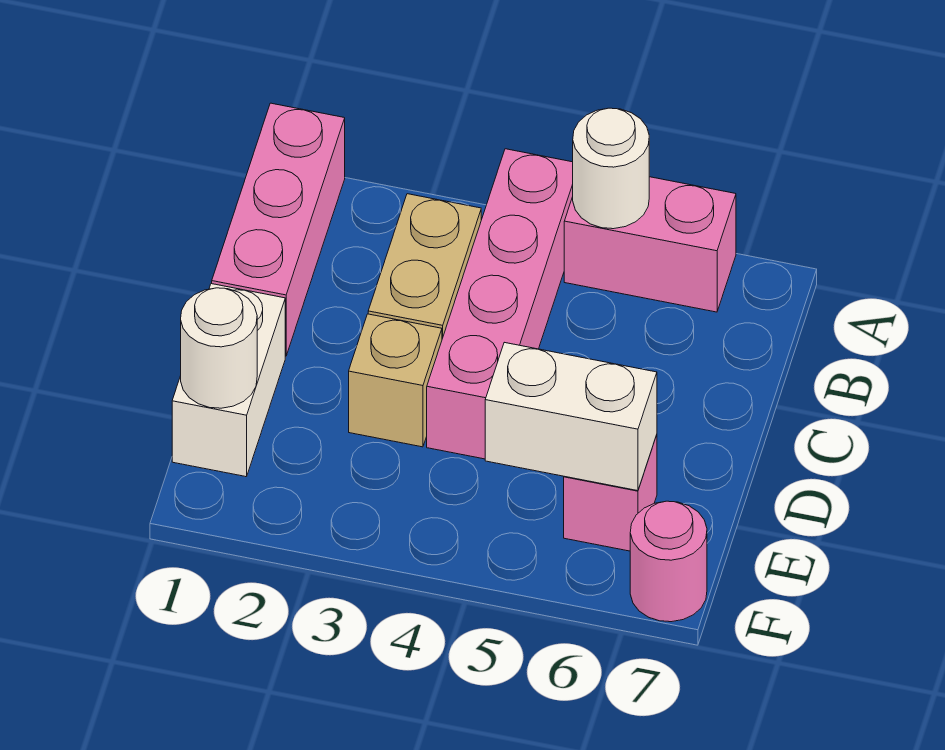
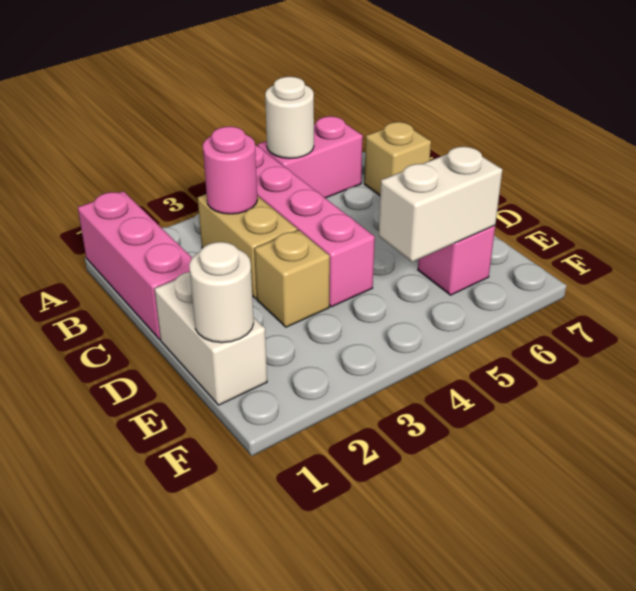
none -> tan 1x1 brick [364,122,431,195]
pink 1x1 round brick [630,501,707,622] -> pink 1x1 round brick moved to [203,126,258,214]

